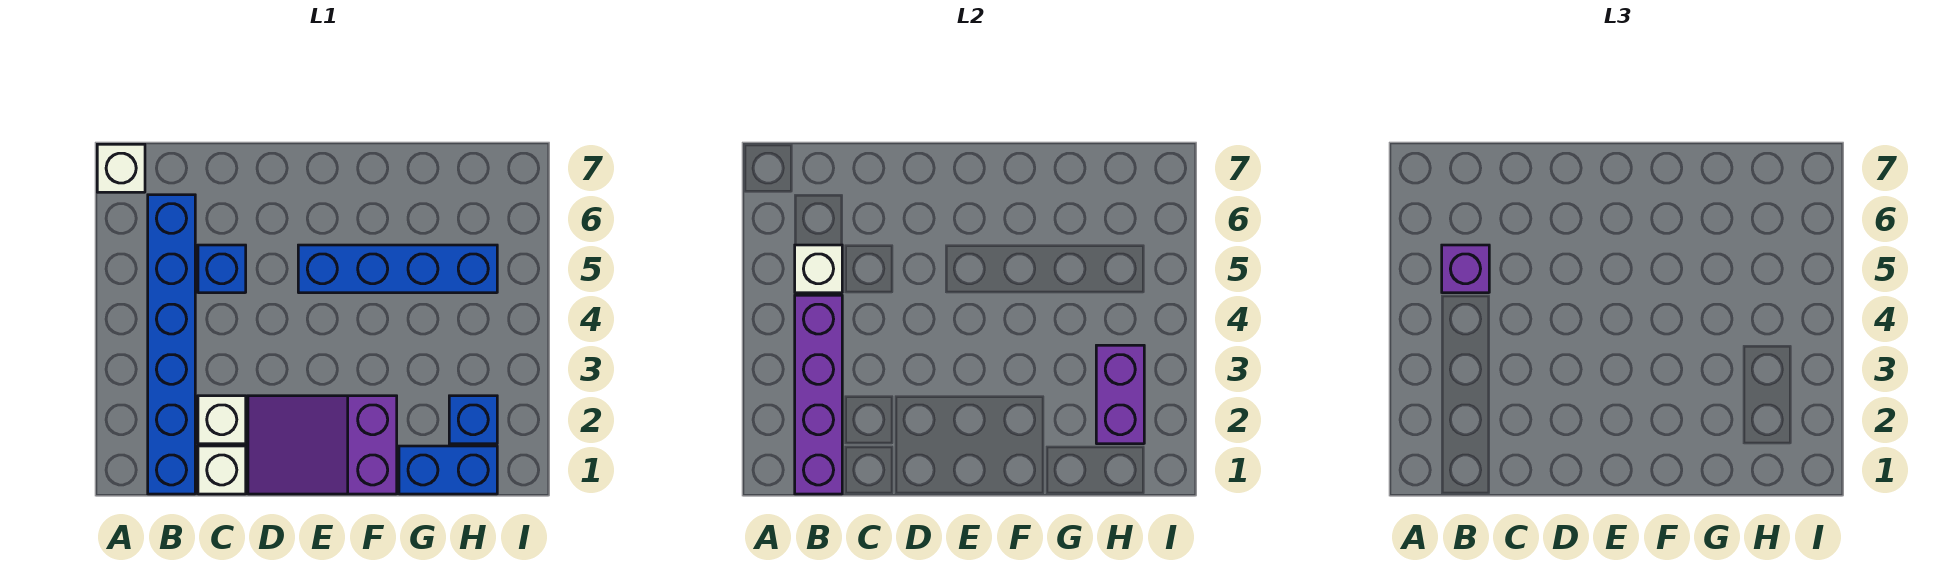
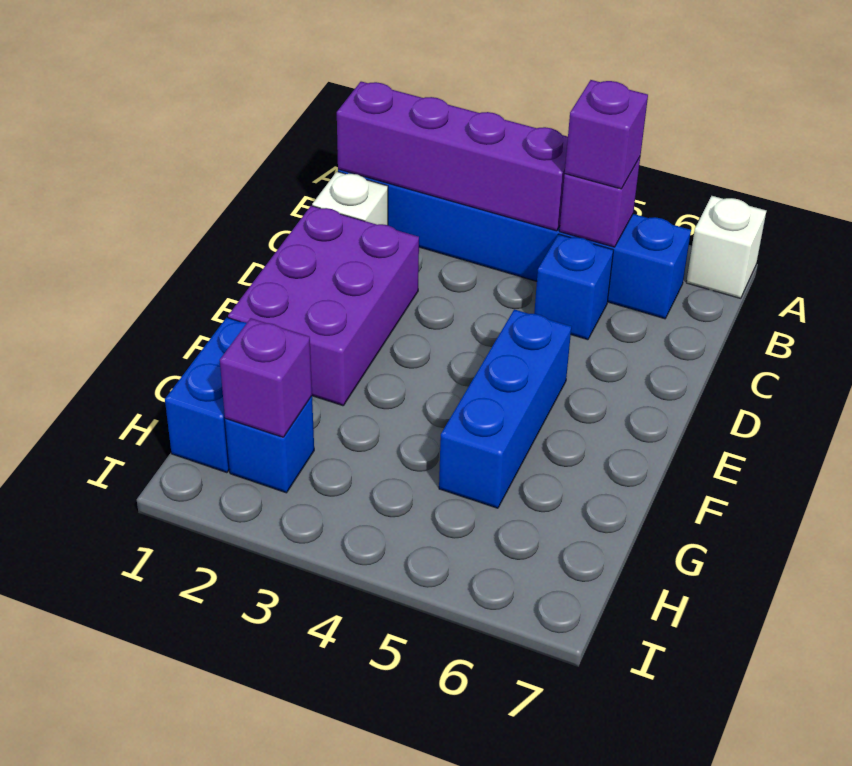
white 1x1 brick [795,245,842,293] -> purple 1x1 brick [560,157,640,247]
white 1x1 brick [198,396,246,444] -> none
purple 2x3 slope [248,396,397,494] -> purple 2x3 brick [228,206,419,406]
blue 1x4 brick [298,245,497,293] -> blue 1x3 brick [439,309,571,508]
purple 1x2 brick [1096,345,1144,444] -> purple 1x1 brick [220,318,312,437]

